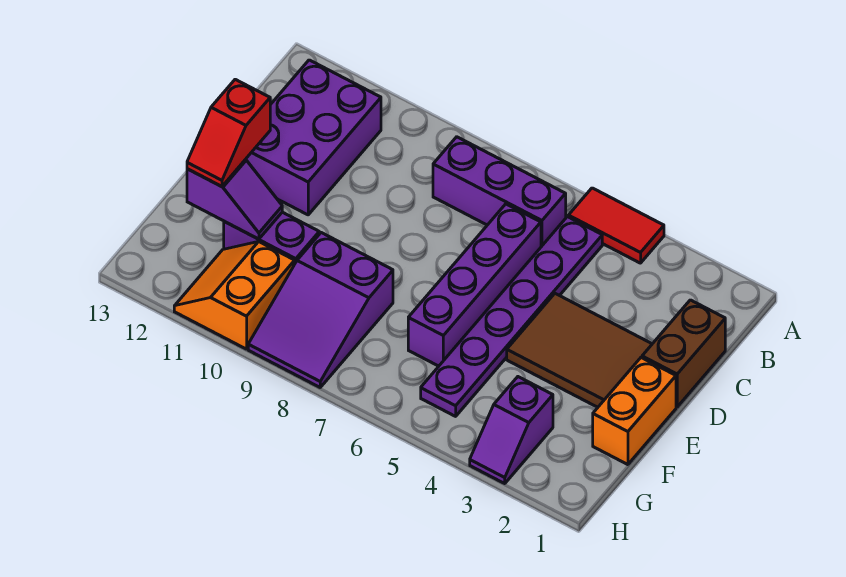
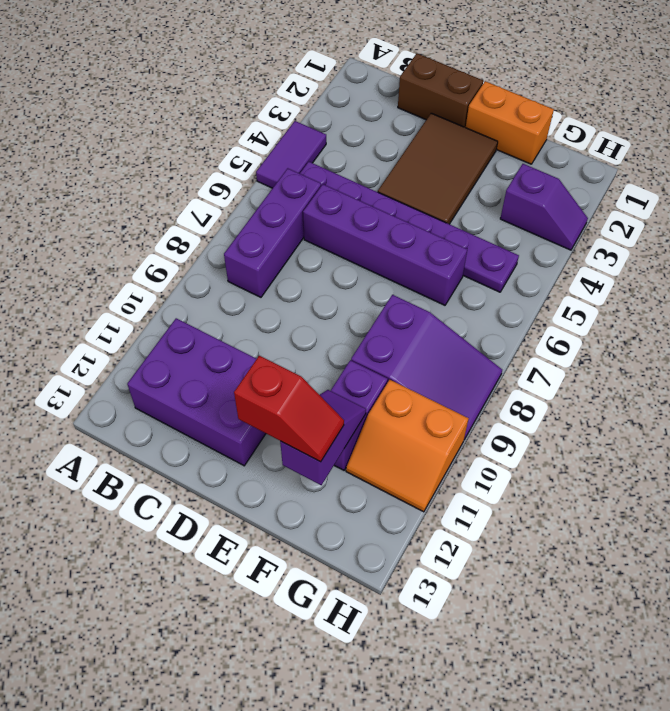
red 1x2 tile [568,188,664,263] -> purple 1x2 tile [256,121,326,188]

